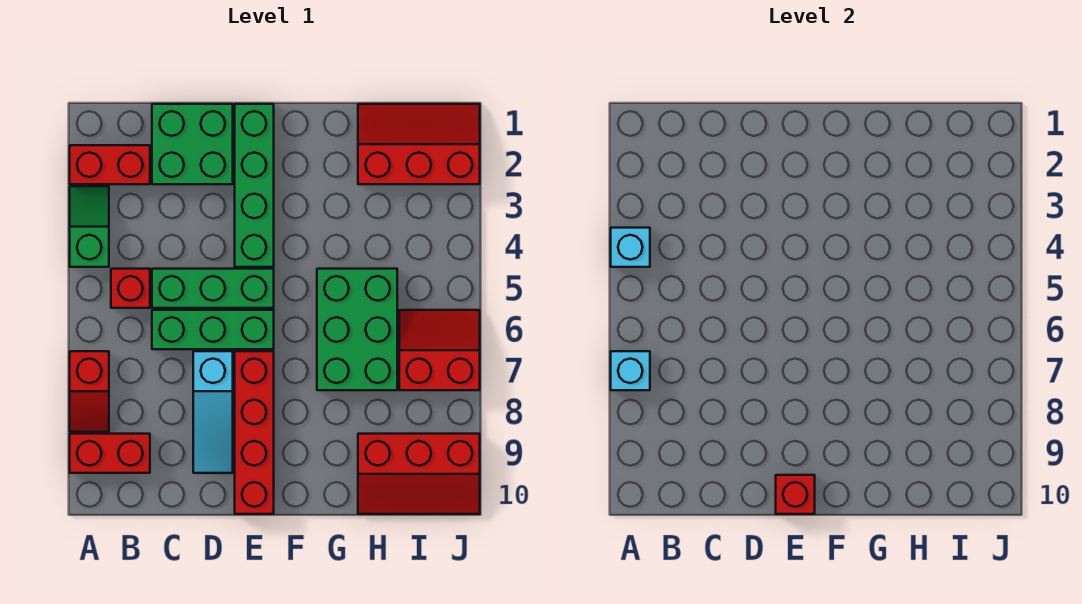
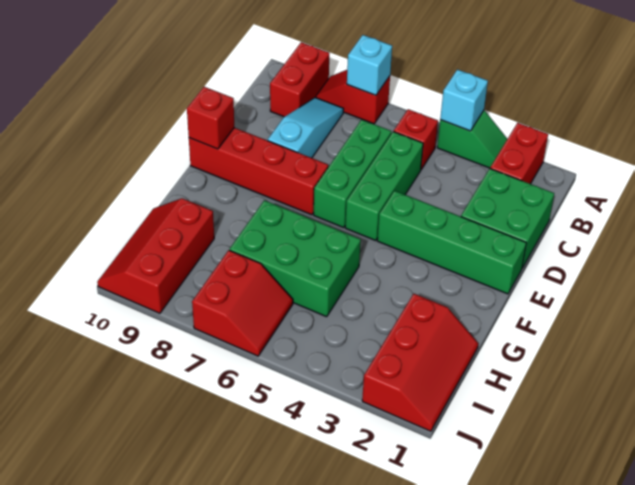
cyan 1x3 slope [193,351,233,473] -> cyan 1x3 slope turned to [268,98,344,158]

